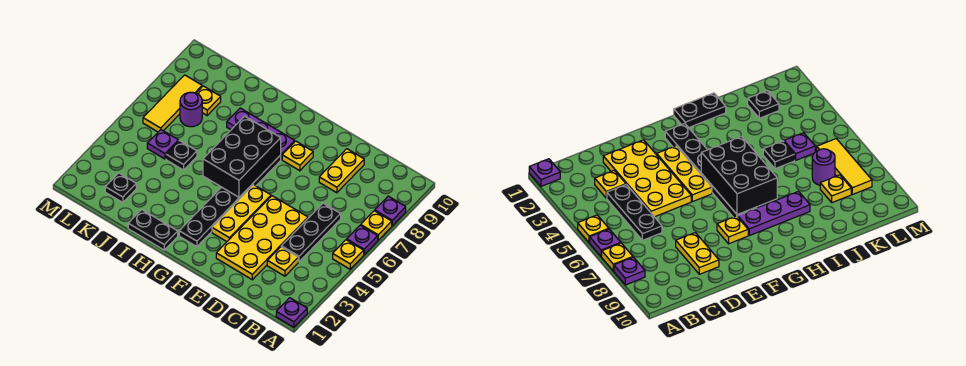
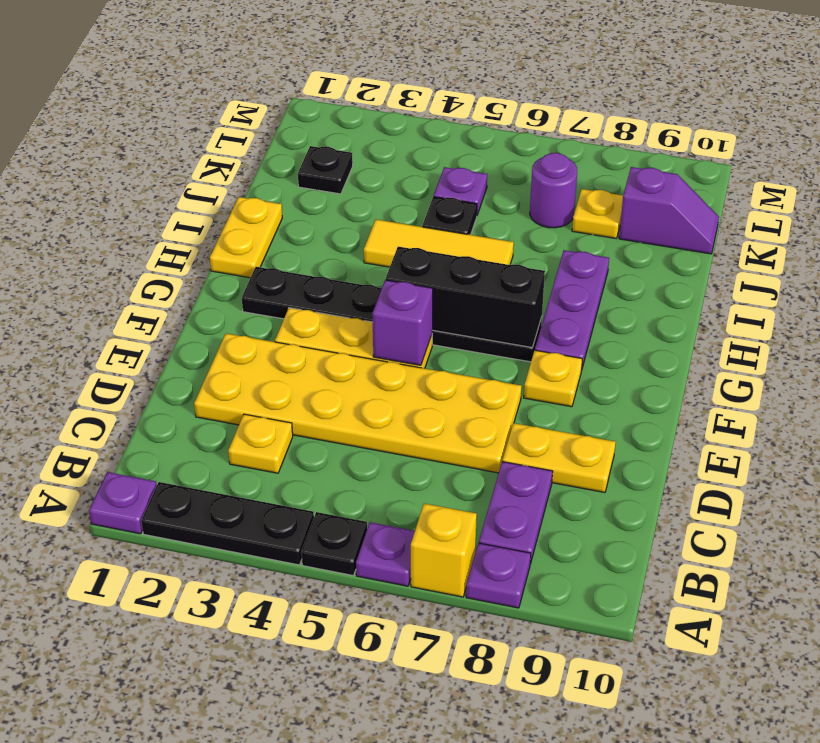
yellow 1x1 plate [333,240,364,269] -> black 1x1 plate [301,512,367,576]
yellow 1x1 plate [361,211,392,240] -> yellow 1x1 brick [411,504,477,597]
none -> purple 1x2 plate [479,462,553,564]
black 1x3 plate [281,203,341,262] -> black 1x3 plate moved to [141,482,314,565]
yellow 2x4 plate [216,196,308,280] -> yellow 2x6 plate [194,333,522,473]
none -> purple 1x1 brick [372,280,433,365]
black 2x3 brick [203,116,281,197] -> black 1x3 brick [386,247,545,348]
black 1x2 plate [128,210,178,250] -> yellow 1x2 plate [210,197,282,278]
none -> purple 1x2 slope [619,167,719,254]
yellow 1x3 tile [143,75,202,132] -> yellow 1x3 tile moved to [364,219,514,267]

